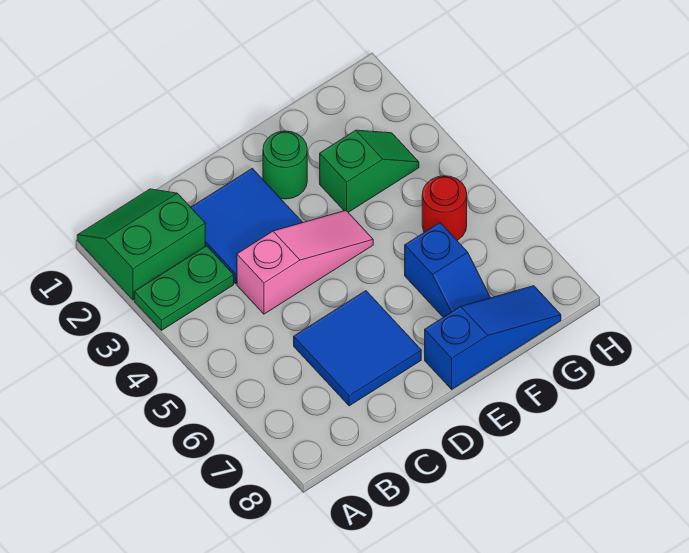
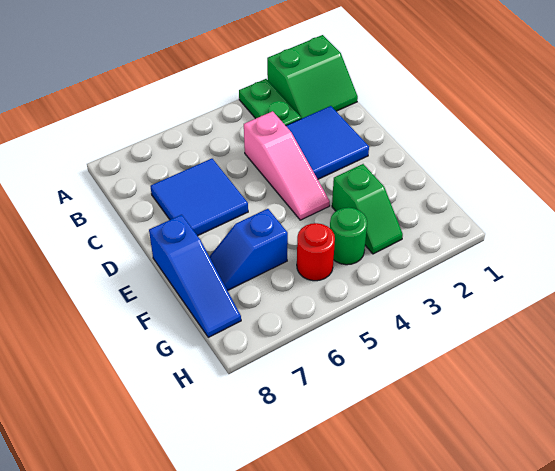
green 2x2 slope [77,189,205,300] -> green 2x2 slope turned to [267,35,358,119]
green 1x1 round brick [263,131,307,199] -> green 1x1 round brick moved to [330,207,367,265]

